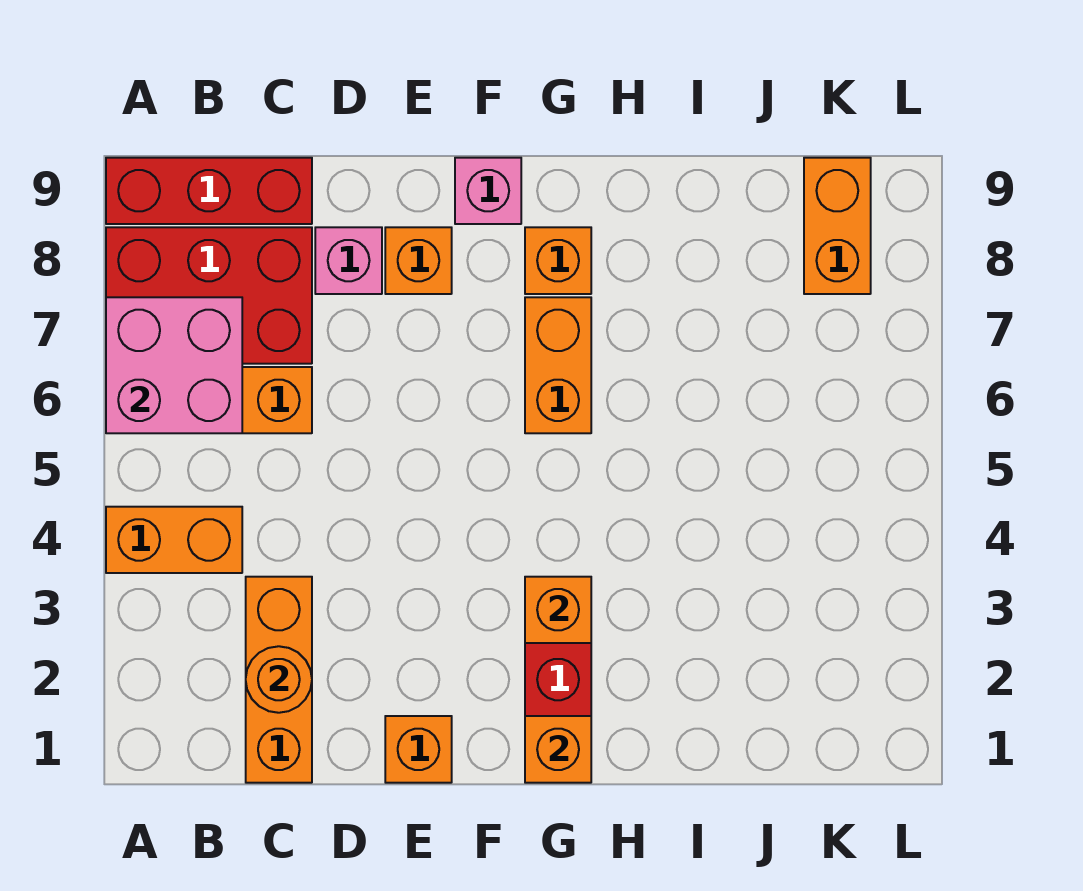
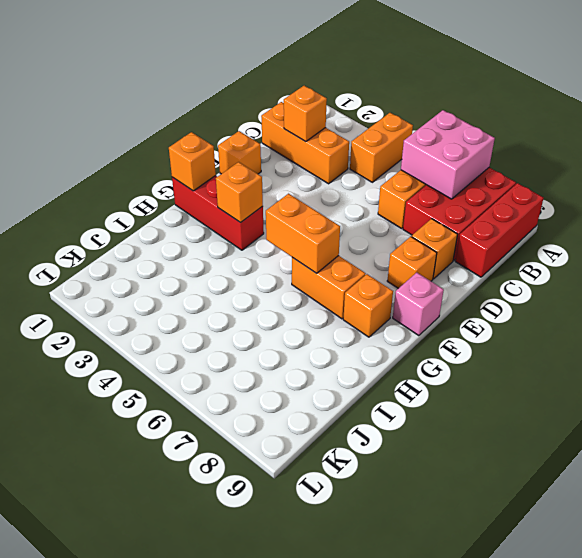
orange 1x1 round brick [246,646,312,713] -> orange 1x1 brick [284,86,327,142]
pink 1x1 brick [315,227,382,294] -> orange 1x1 brick [412,219,457,279]
orange 1x2 brick [804,158,871,294] -> orange 1x2 brick moved to [266,194,340,273]

